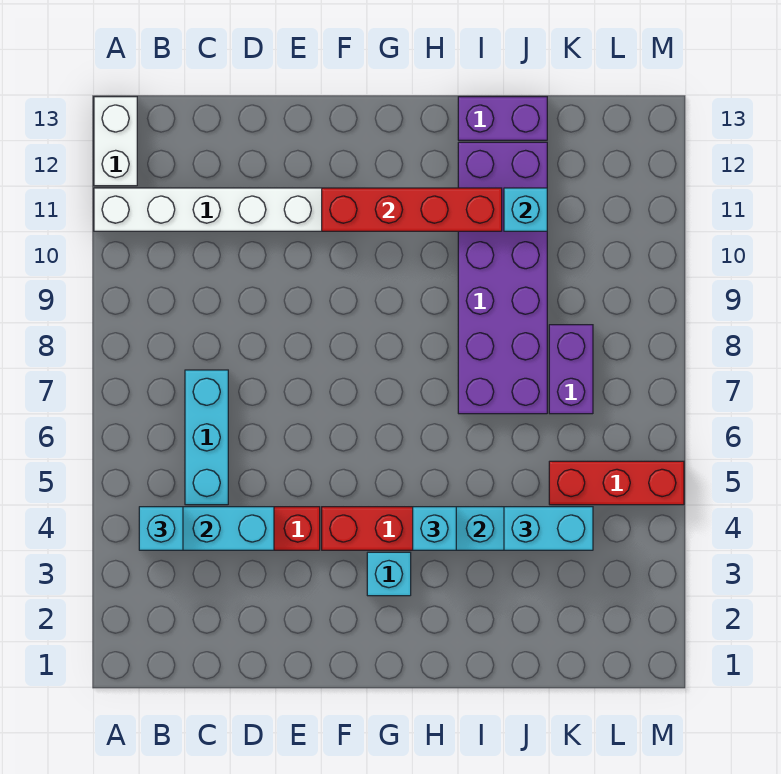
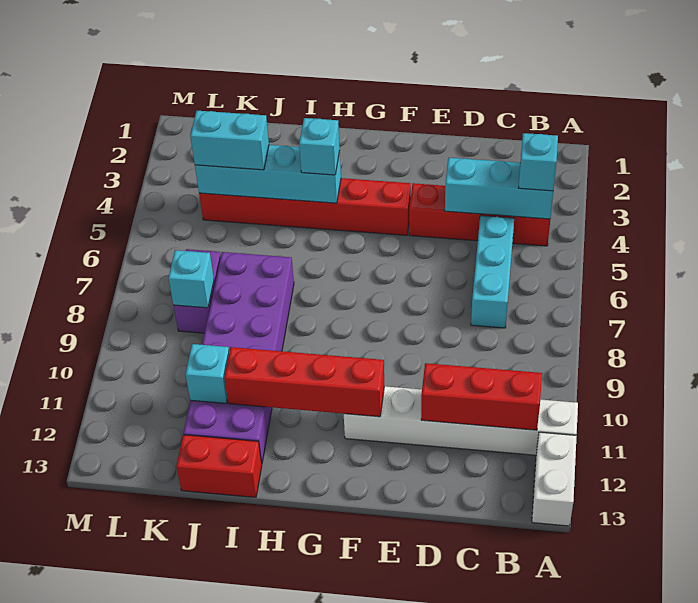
cyan 1x1 brick [367,552,411,596] -> cyan 1x1 brick moved to [168,250,214,308]
purple 1x2 brick [458,97,547,140] -> red 1x2 brick [176,435,262,497]
red 1x3 brick [549,461,684,505] -> red 1x3 brick moved to [421,363,542,430]

